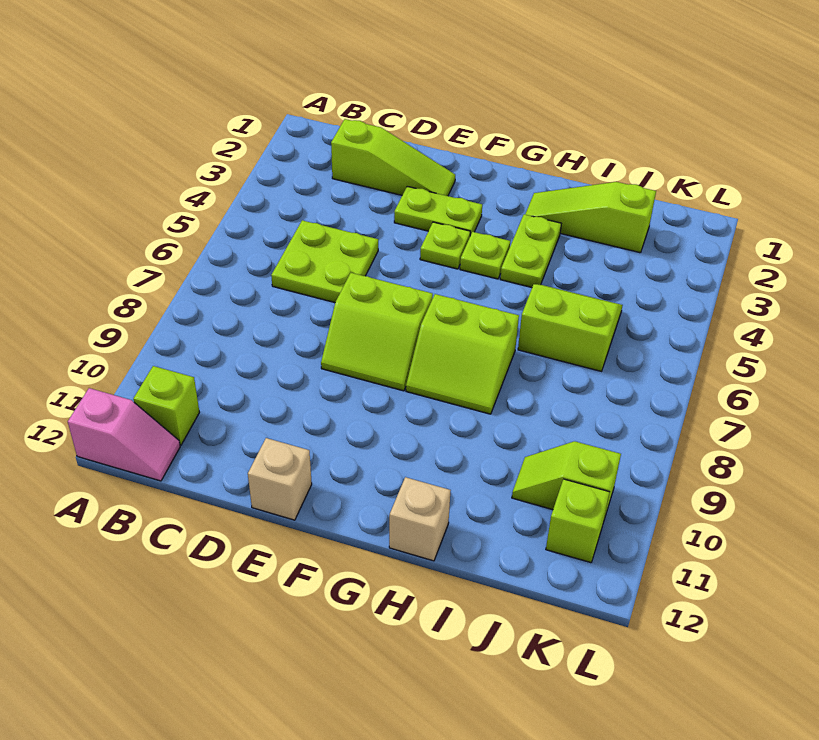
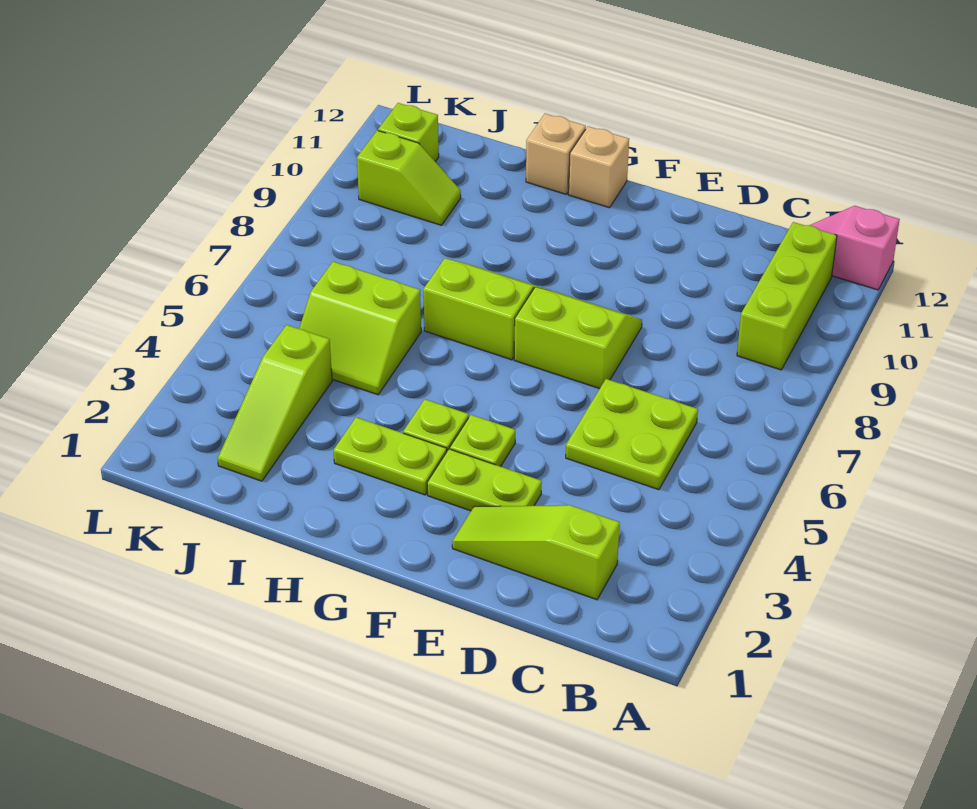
lime 1x1 brick [133,366,200,445] -> lime 1x3 brick [737,222,837,370]
tan 1x1 brick [248,438,312,520] -> tan 1x1 brick moved to [569,126,629,208]
lime 1x3 slope [525,182,656,253] -> lime 1x3 slope turned to [218,325,332,481]
lime 1x2 plate [500,214,561,287] -> lime 1x2 plate turned to [334,417,447,495]

